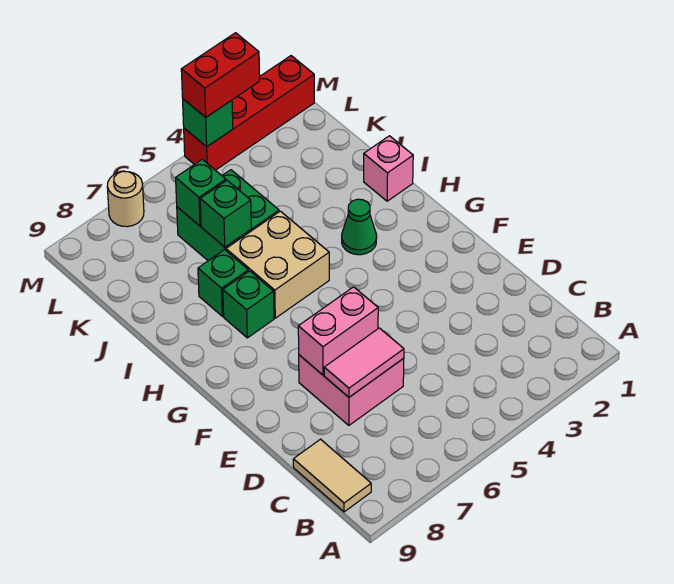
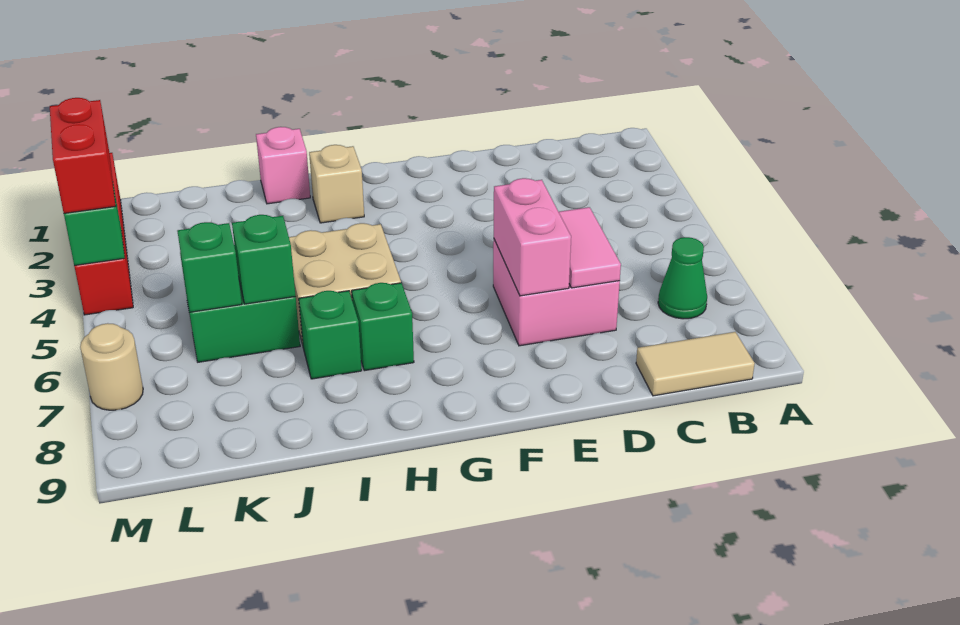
none -> tan 1x1 brick [309,145,364,223]
green 1x1 cone [342,199,377,255] -> green 1x1 cone moved to [658,237,707,319]

